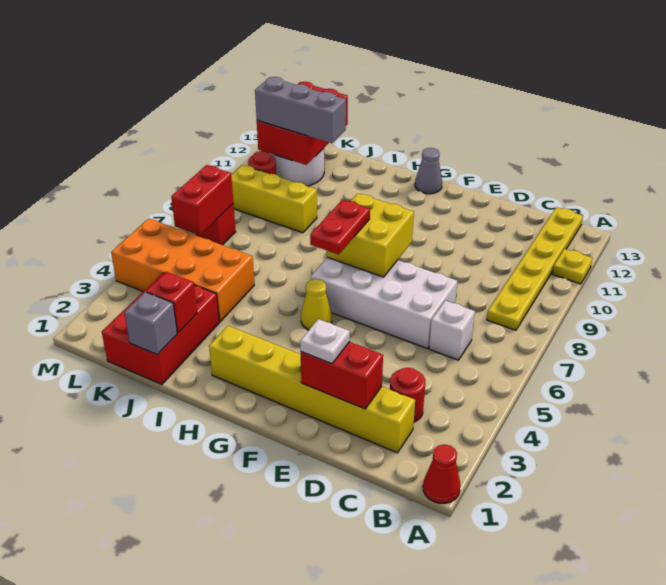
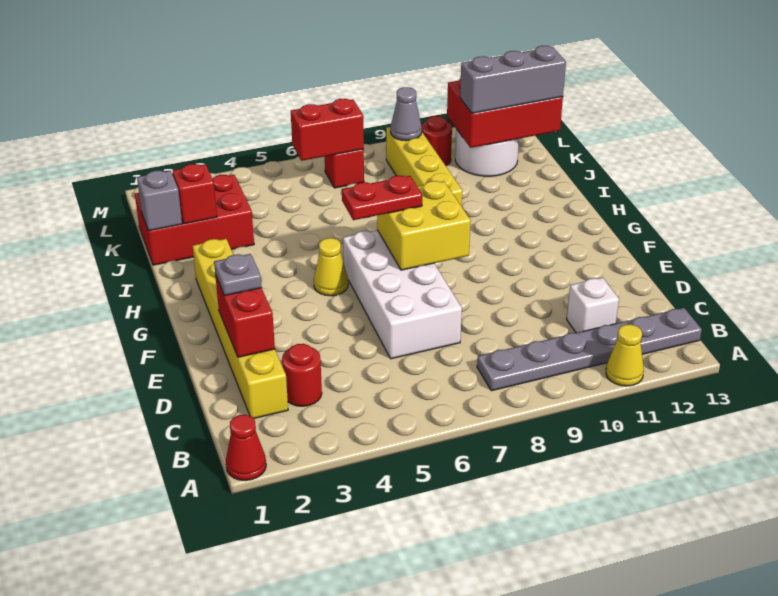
yellow 1x1 plate [553,249,592,284] -> yellow 1x1 cone [606,324,644,386]
yellow 1x6 plate [487,207,583,330] -> grey 1x6 plate [477,308,702,391]
white 1x1 brick [429,301,475,360] -> white 1x1 brick moved to [567,278,619,333]
white 1x1 plate [300,319,350,364] -> grey 1x1 plate [214,254,262,296]
grey 1x1 cone [415,148,442,194] -> grey 1x1 cone moved to [390,87,422,141]
orange 2x4 brick [111,218,254,322] -> none
yellow 1x3 brick [231,165,317,233] -> yellow 1x4 brick [386,127,462,207]
grey 1x3 brick [255,77,346,143] -> grey 1x3 brick turned to [460,46,566,113]

